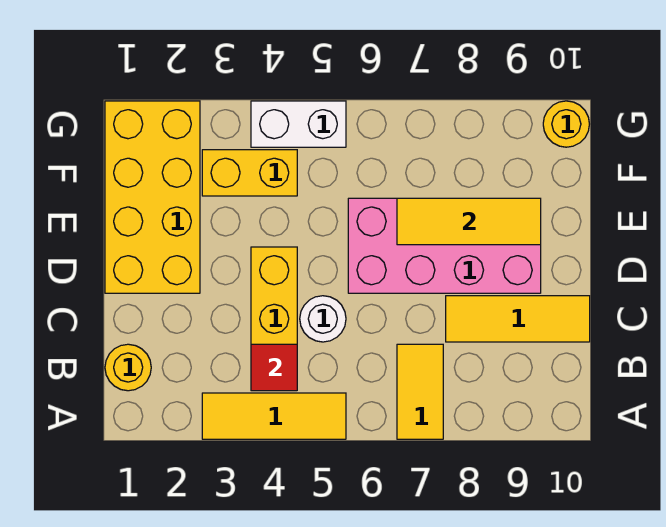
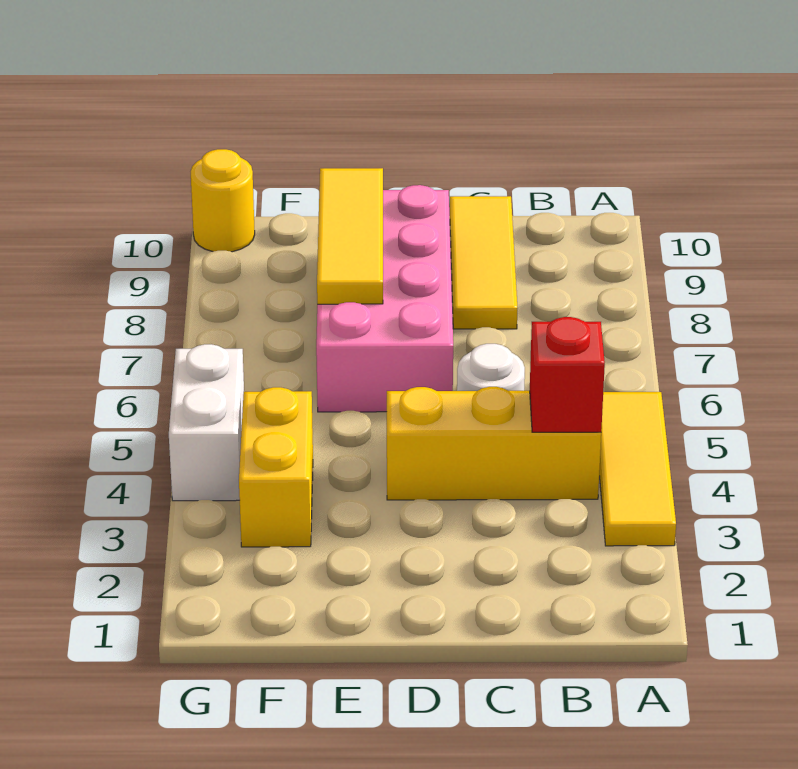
yellow 1x2 tile [397,344,443,439] -> none
yellow 1x1 round brick [105,344,151,391] -> none
red 1x1 tile [251,344,297,391] -> red 1x1 brick [530,317,605,432]
yellow 2x4 brick [105,101,200,293] -> none

